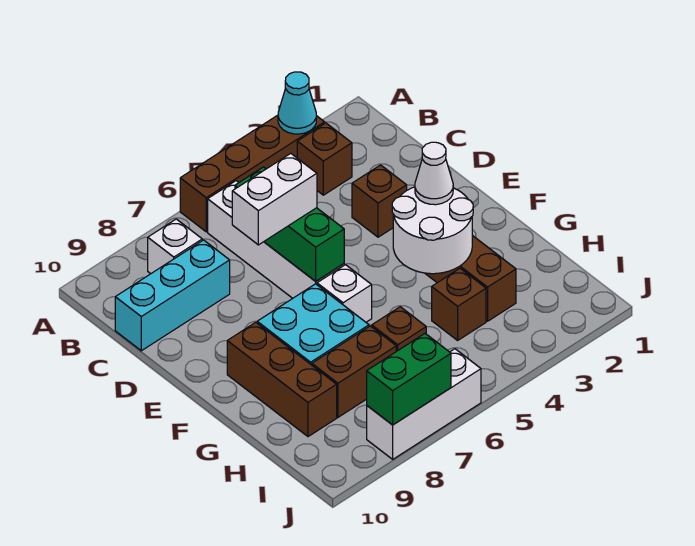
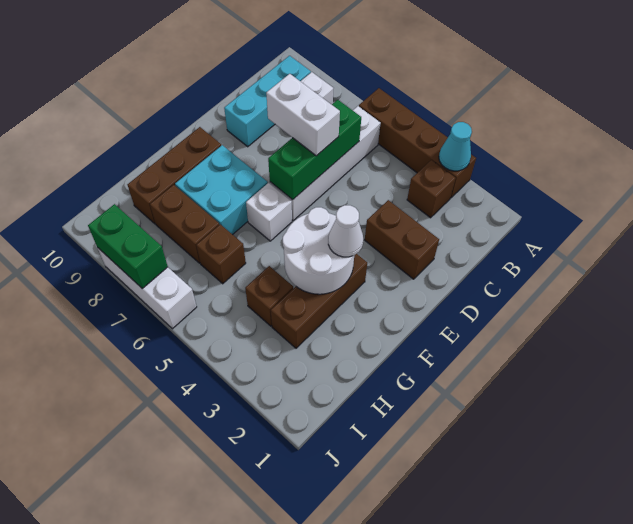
cyan 1x3 brick [115,240,230,351] -> cyan 1x3 brick turned to [224,56,311,147]
brown 1x1 brick [352,165,407,237] -> brown 1x2 brick [365,200,439,279]

